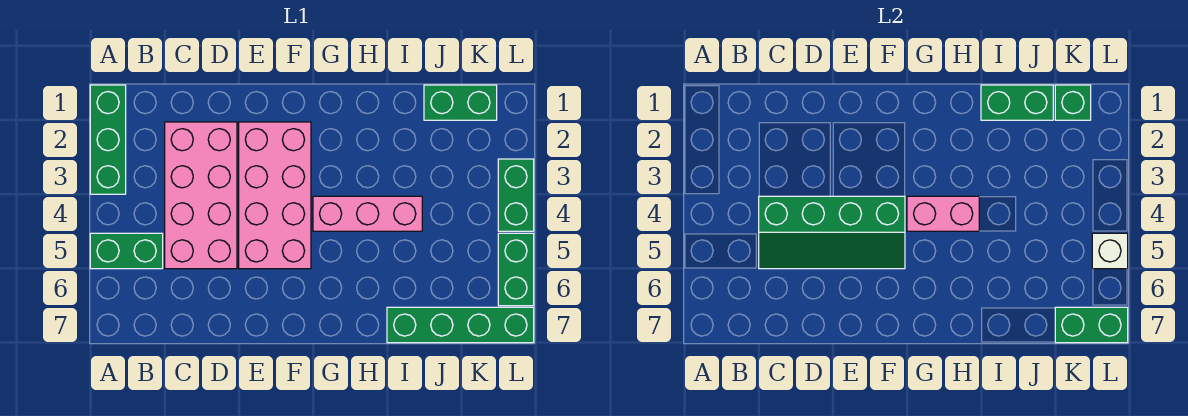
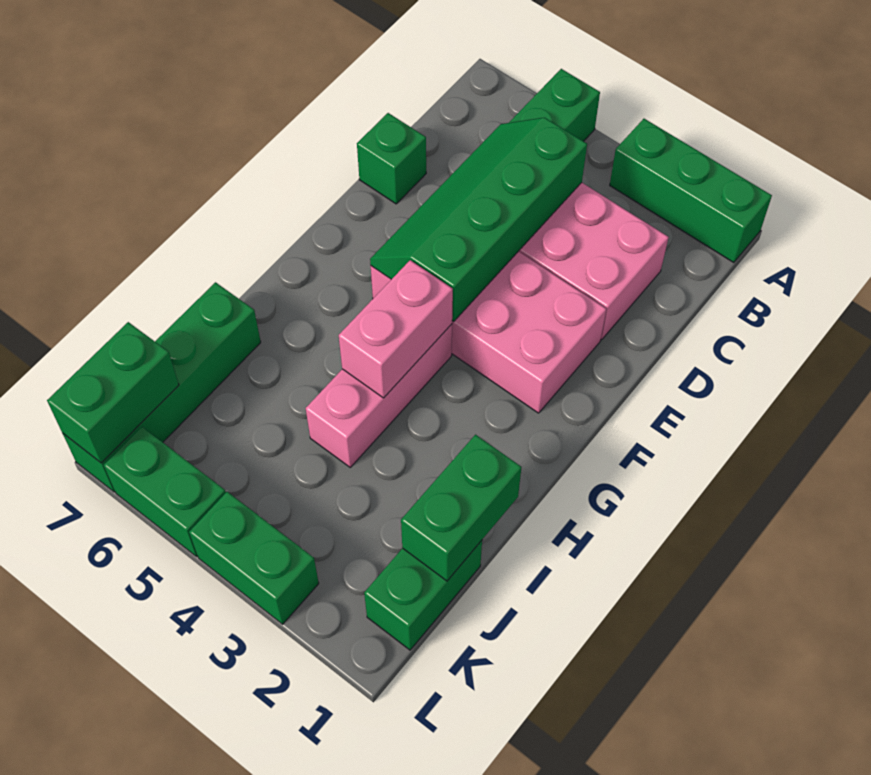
green 1x1 brick [1055,85,1091,120] -> green 1x1 brick moved to [357,113,426,204]
white 1x1 brick [1092,233,1128,269] -> none

